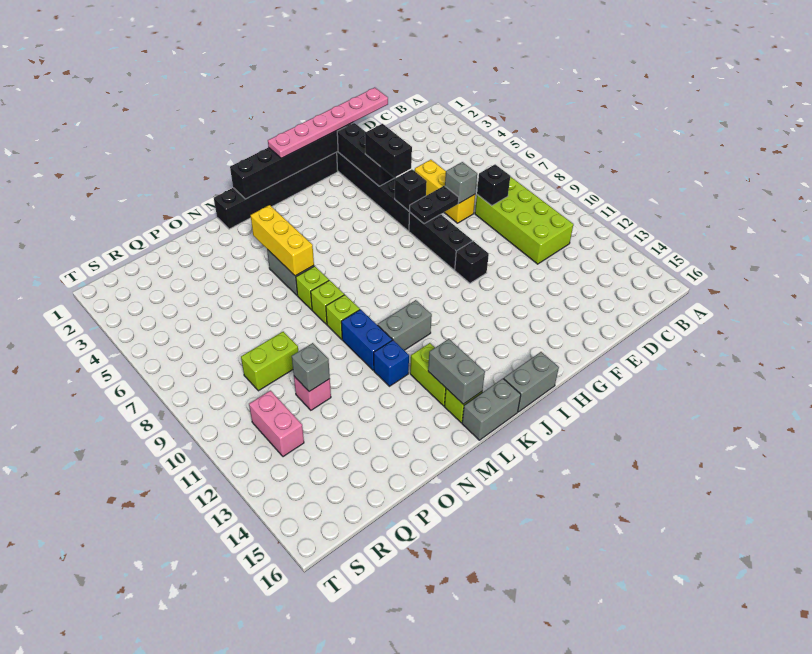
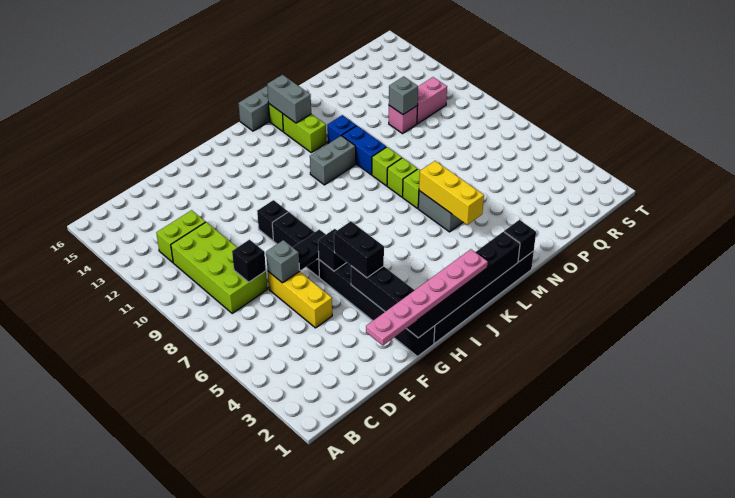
grey 1x2 brick [504,352,559,412] -> none
none -> black 1x1 brick [504,220,536,262]
lime 1x2 brick [241,332,298,391] -> lime 1x2 brick moved to [156,210,206,262]
pink 1x2 brick [249,391,304,457] -> pink 1x2 brick turned to [417,77,447,124]

